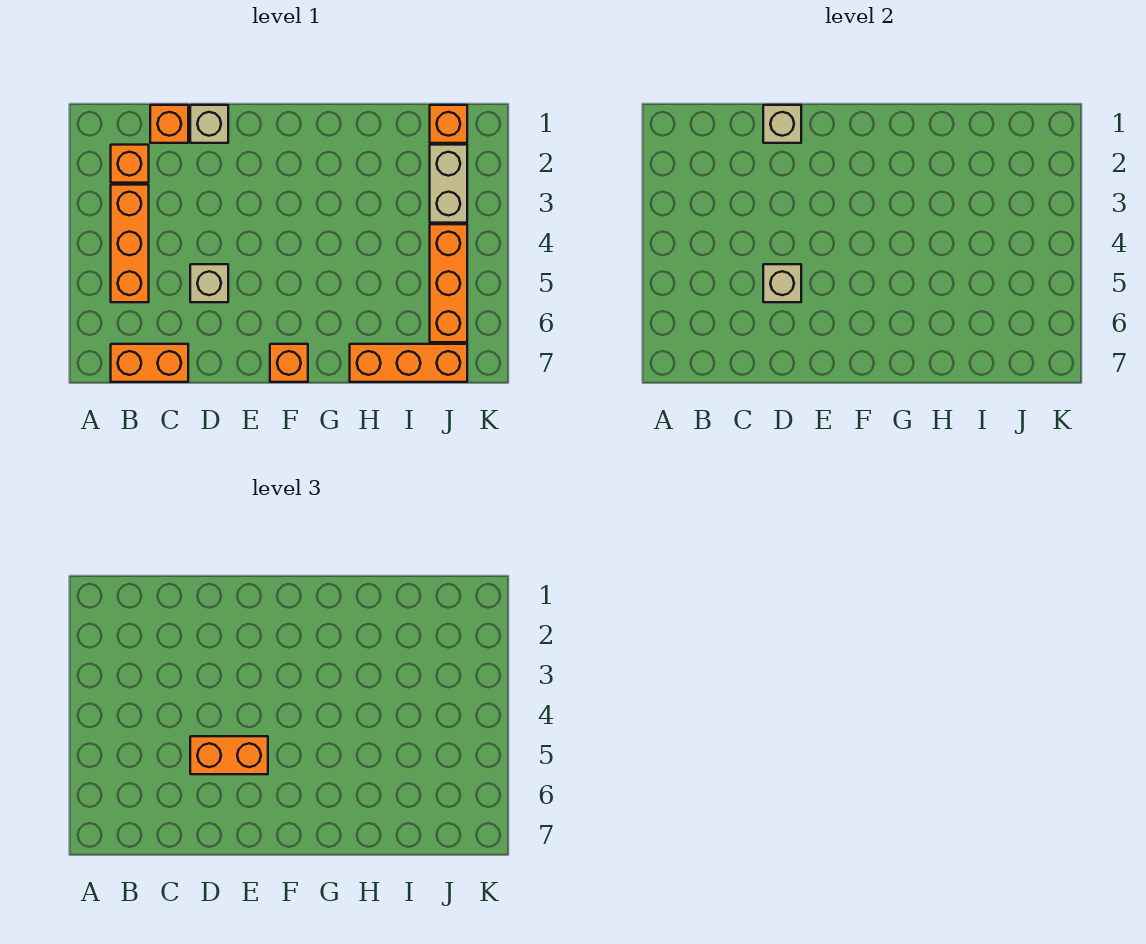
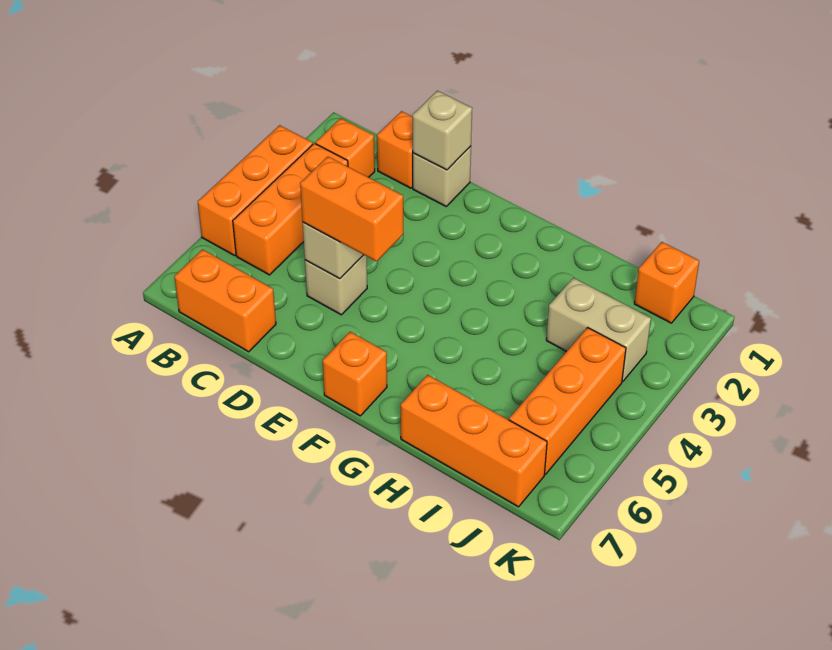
none -> orange 1x3 brick [198,125,313,256]
tan 1x2 brick [430,145,467,223] -> tan 1x2 brick turned to [546,278,651,382]

